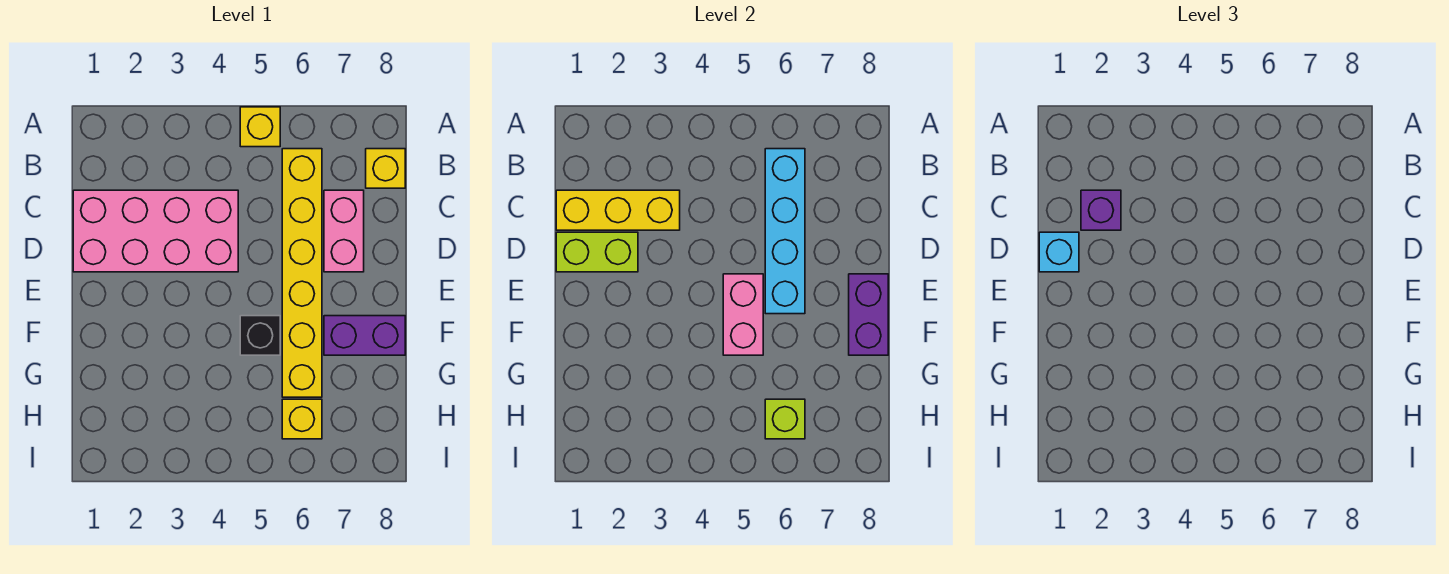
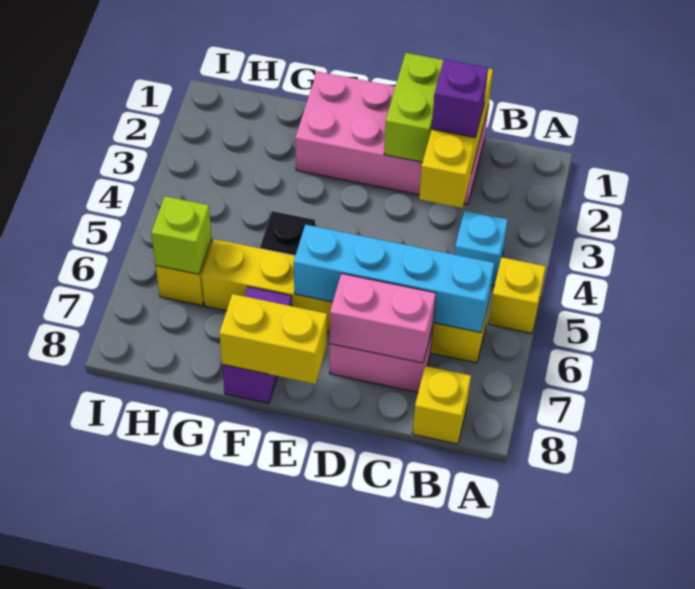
pink 2x4 brick [73,190,238,272] -> pink 2x4 brick turned to [295,71,489,204]
cyan 1x1 brick [1039,232,1079,272] -> cyan 1x1 brick moved to [454,211,508,286]
pink 1x2 brick [723,274,763,355] -> pink 1x2 brick moved to [330,274,436,363]
purple 1x2 brick [849,274,888,355] -> yellow 1x2 brick [219,294,327,384]

